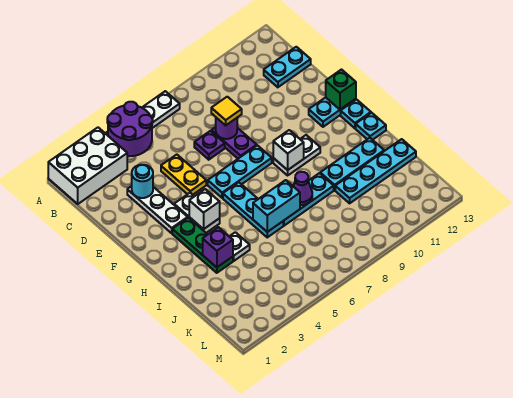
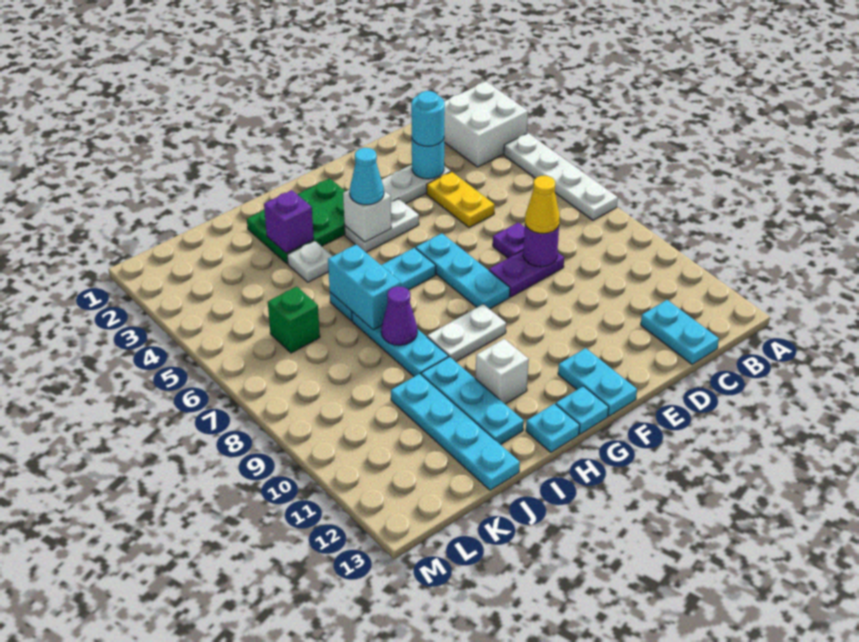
white 2x3 brick [48,128,127,204] -> white 2x2 brick [444,82,528,167]
purple 2x2 round brick [107,102,153,156] -> none
none -> cyan 1x1 round brick [411,91,445,146]
yellow 1x2 plate [161,155,206,195] -> yellow 1x2 plate turned to [427,172,495,228]
yellow 1x1 tile [211,97,242,125] -> yellow 1x1 cone [525,176,560,234]
green 1x1 brick [326,70,356,109] -> green 1x1 brick moved to [268,287,320,353]
green 1x3 plate [172,218,233,273] -> green 2x3 plate [247,178,345,264]
none -> cyan 1x1 cone [350,148,384,205]
white 1x2 plate [273,135,320,175] -> white 1x2 plate turned to [427,304,506,362]
white 1x1 brick [273,130,304,170] -> white 1x1 brick moved to [475,339,529,404]

